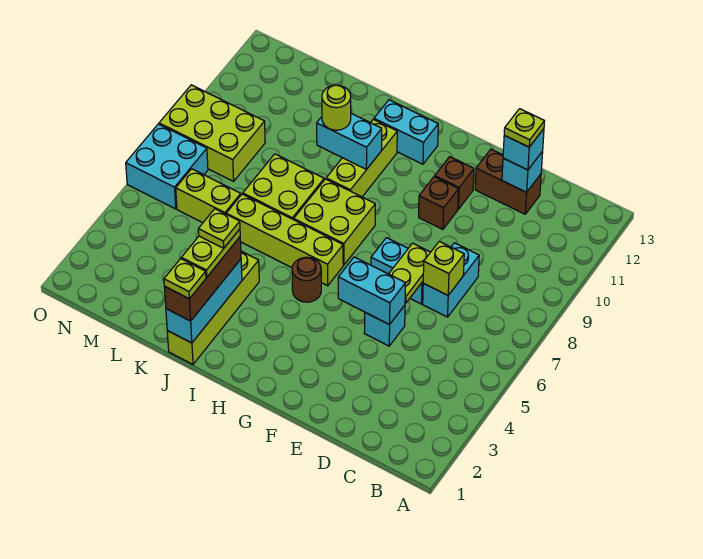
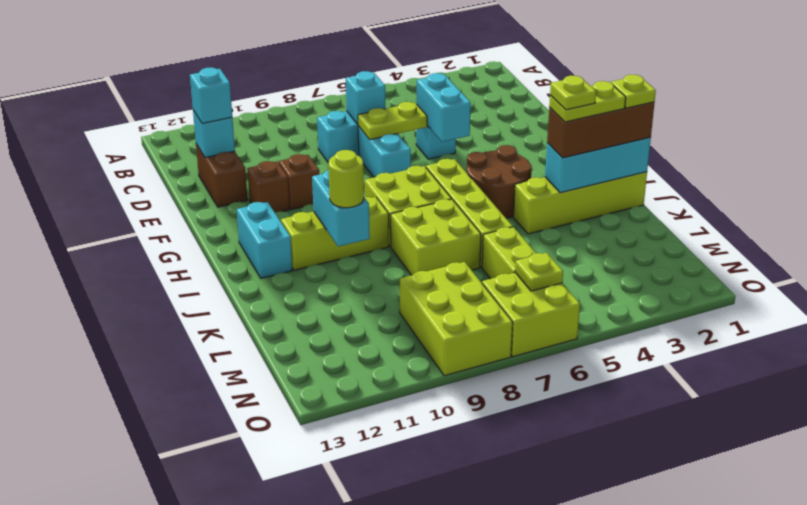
lime 1x1 brick [423,241,464,295] -> cyan 1x1 brick [346,71,385,124]
lime 1x1 plate [504,109,545,147] -> lime 1x1 plate moved to [515,253,563,291]
brown 1x1 round brick [292,257,321,302] -> brown 2x2 round brick [467,145,532,218]
cyan 2x2 brick [126,124,208,209] -> lime 2x2 brick [482,273,580,357]

